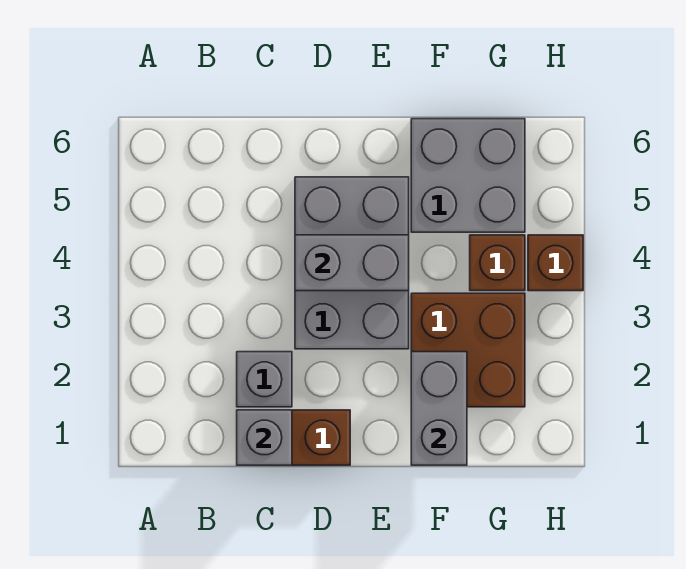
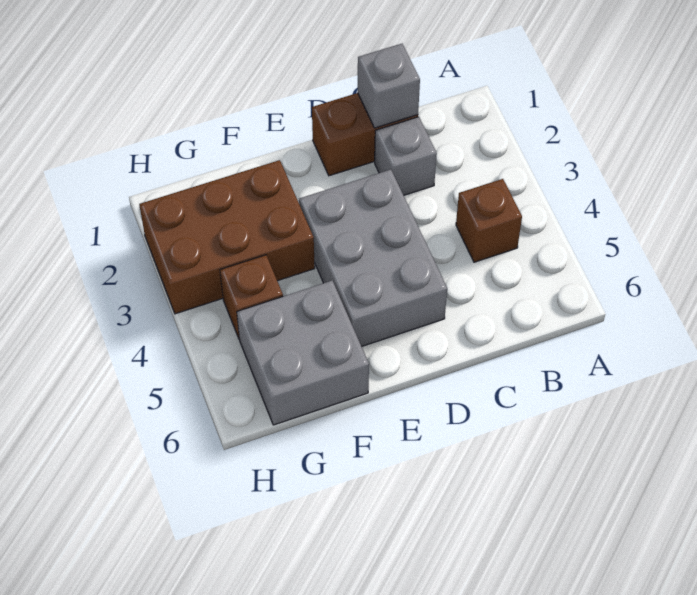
grey 1x2 brick [295,235,409,291] -> none
grey 1x2 brick [411,352,467,465] -> none
brown 2x2 brick [411,293,525,407] -> brown 2x3 brick [139,160,315,314]
brown 1x1 brick [528,235,583,291] -> brown 1x1 brick moved to [456,179,522,262]

